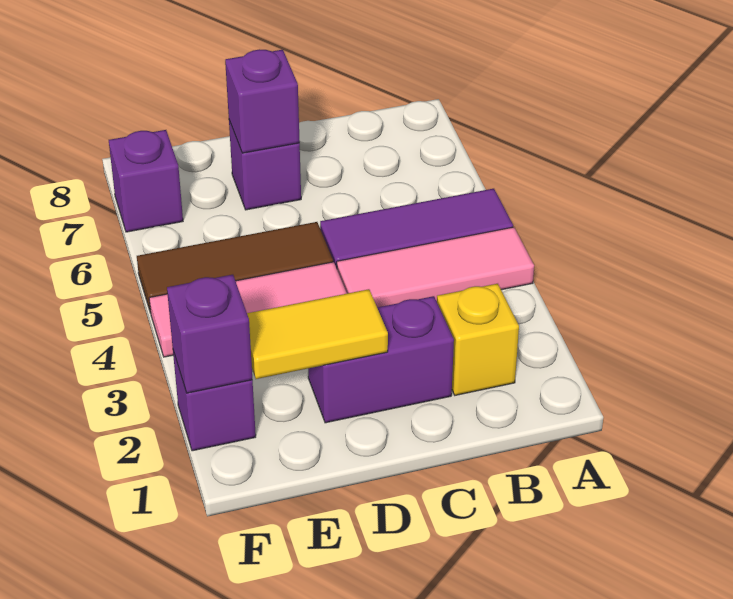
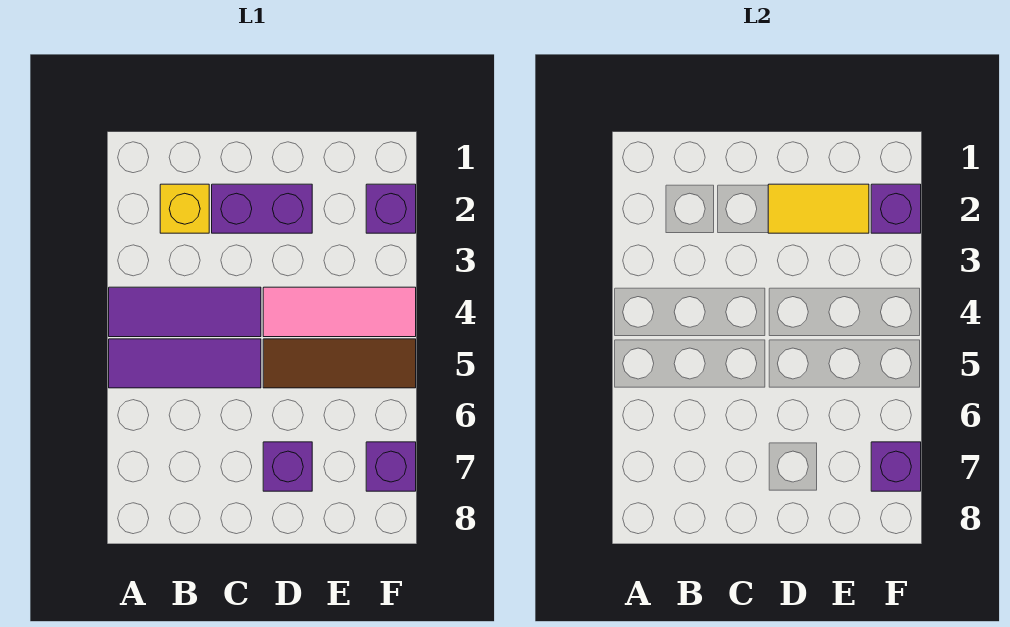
pink 1x3 tile [337,227,534,307] -> purple 1x3 tile [109,287,261,337]
purple 1x1 brick [225,49,300,153] -> purple 1x1 brick moved to [871,442,921,491]

